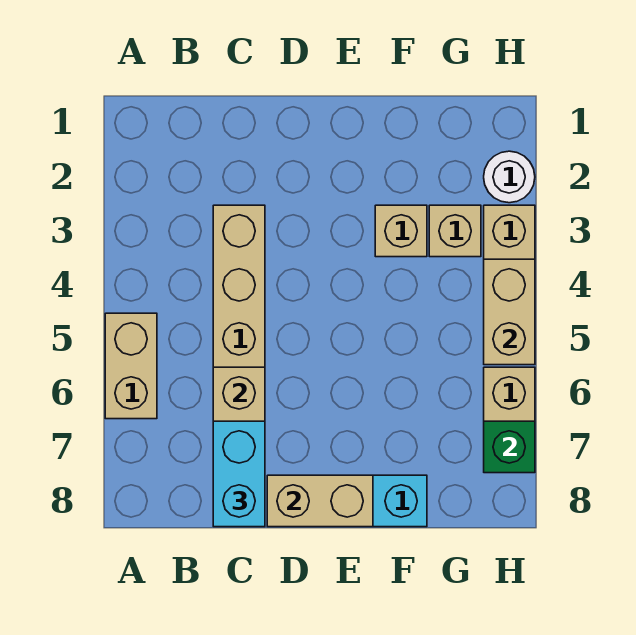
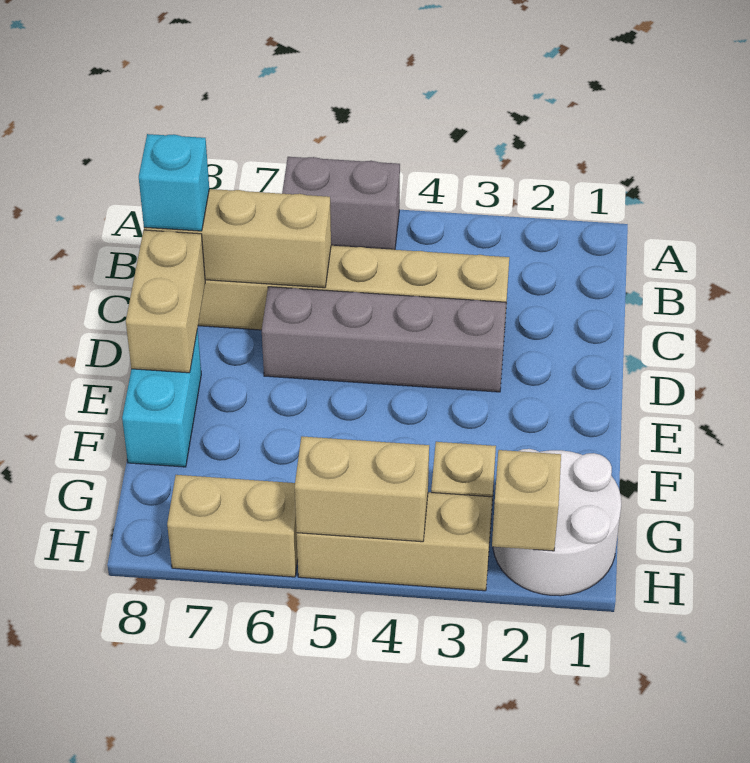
tan 1x2 brick [105,313,157,419] -> grey 1x2 brick [282,157,400,250]
cyan 1x2 brick [213,421,265,527] -> cyan 1x1 brick [139,134,209,231]
none -> grey 1x4 brick [262,287,506,392]
tan 1x1 brick [375,205,427,257] -> tan 1x1 brick moved to [492,450,561,551]
white 1x1 round brick [484,151,535,203] -> white 2x2 round brick [493,449,621,596]
green 1x1 brick [484,421,535,473] -> none

